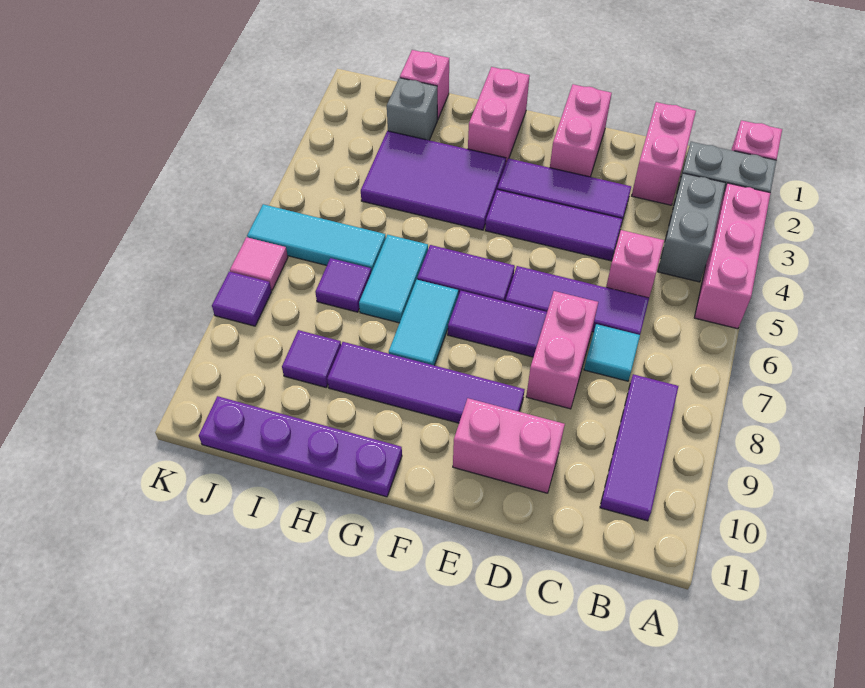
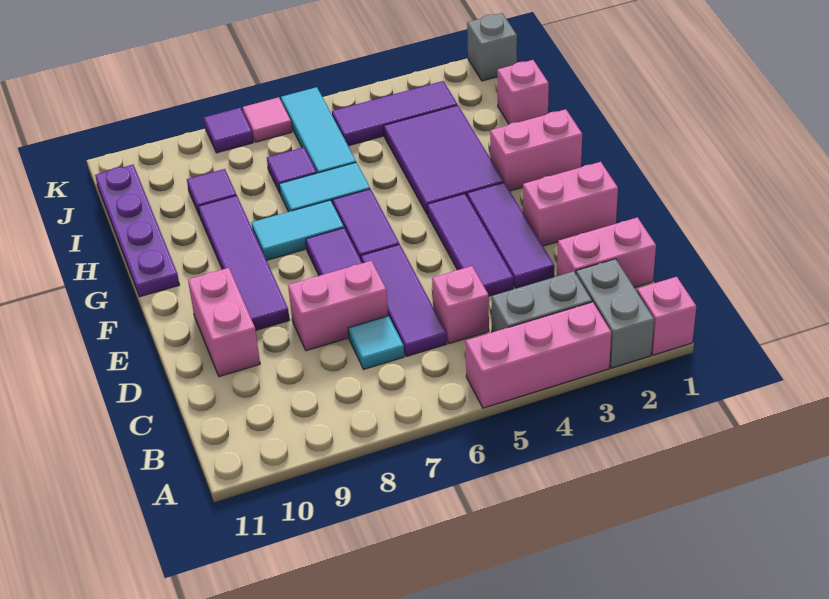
purple 1x3 tile [600,374,678,521] -> purple 1x3 tile moved to [332,81,457,146]
grey 1x1 brick [387,78,437,140] -> grey 1x1 brick moved to [467,13,517,81]

